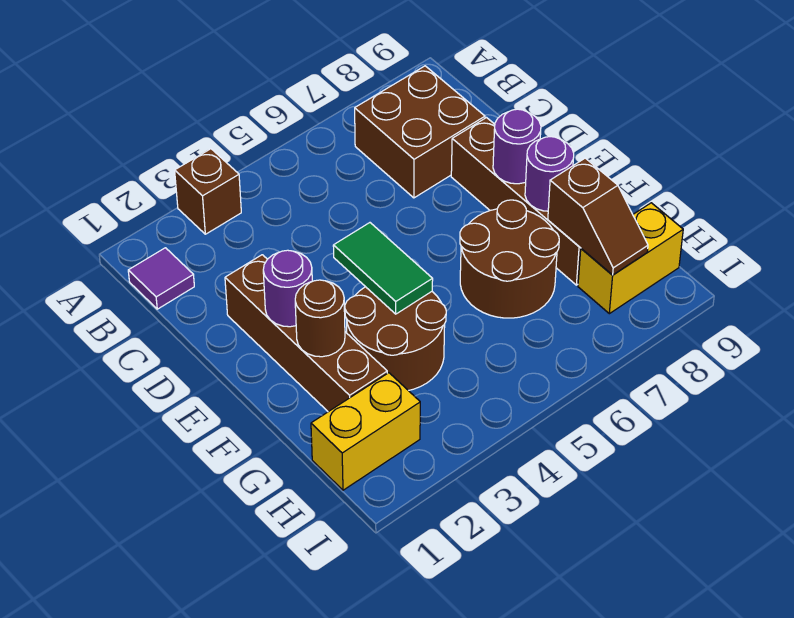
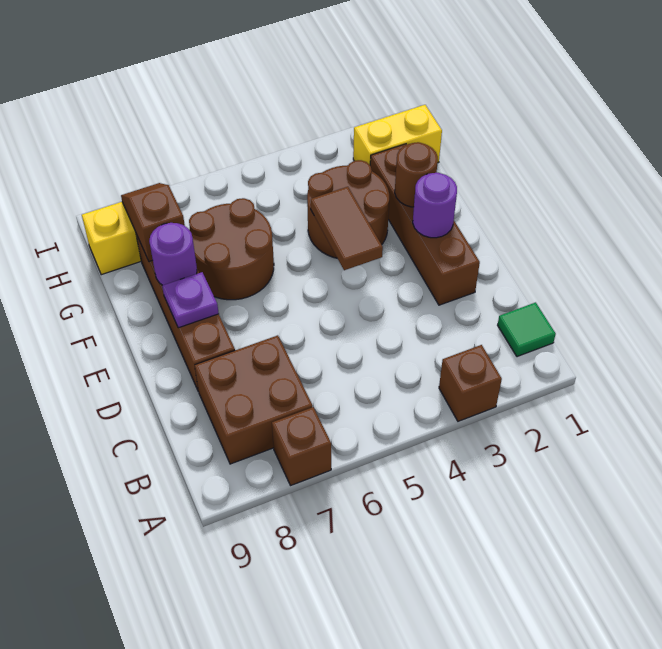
none -> brown 1x1 brick [272,407,331,486]
purple 1x1 tile [128,248,194,309] -> green 1x1 tile [498,302,556,357]
green 1x2 tile [333,223,433,314] -> brown 1x2 tile [311,187,383,270]
purple 1x1 round brick [493,109,541,184] -> purple 1x1 plate [162,272,219,328]

